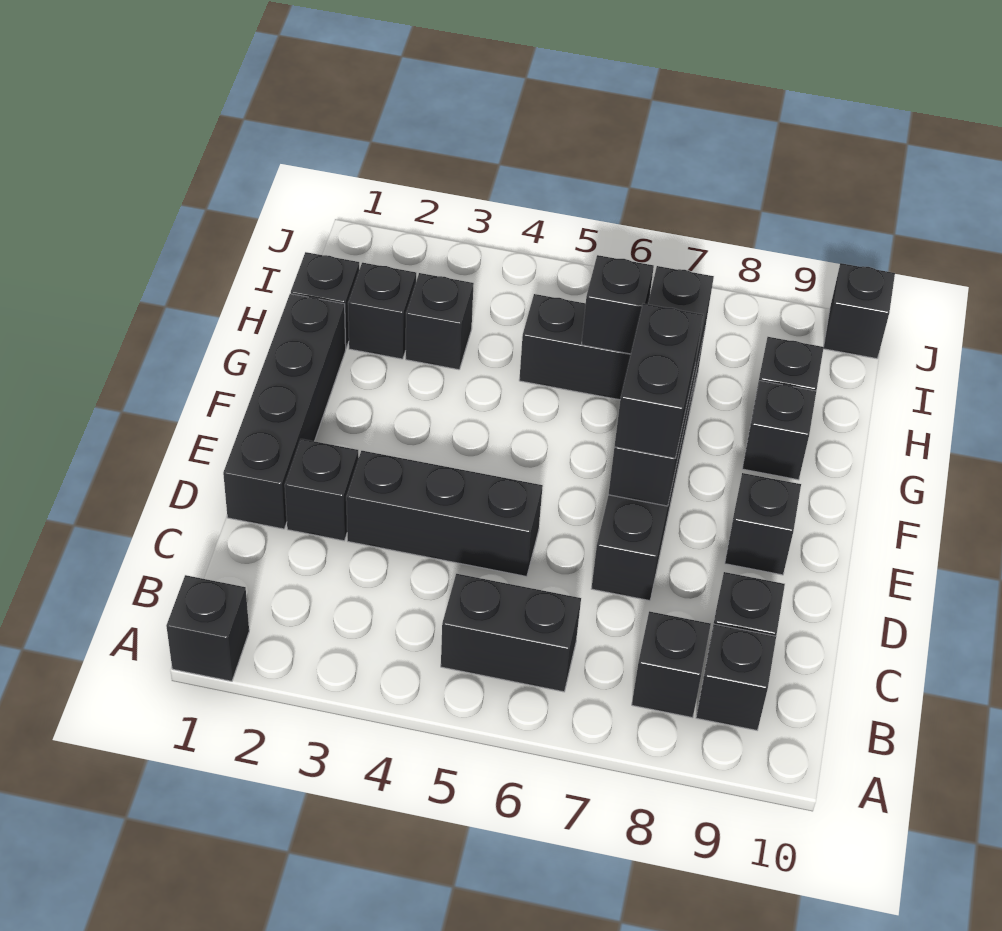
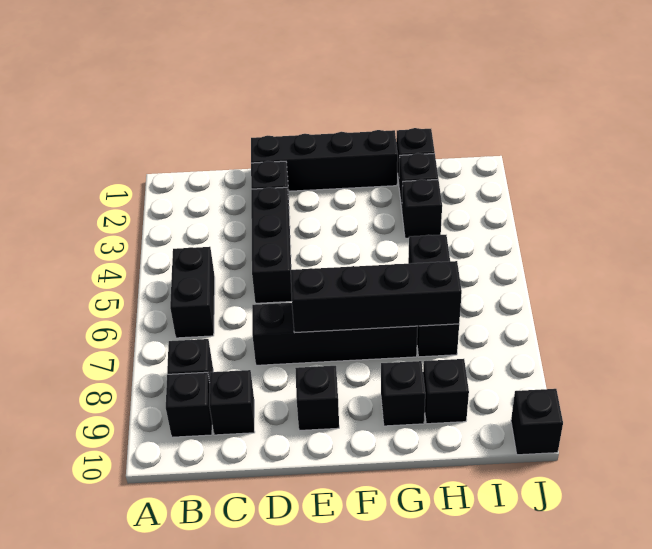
black 1x1 brick [166,575,249,681] -> none
black 1x2 brick [614,304,703,458] -> none
black 1x1 brick [582,255,654,354] -> none

